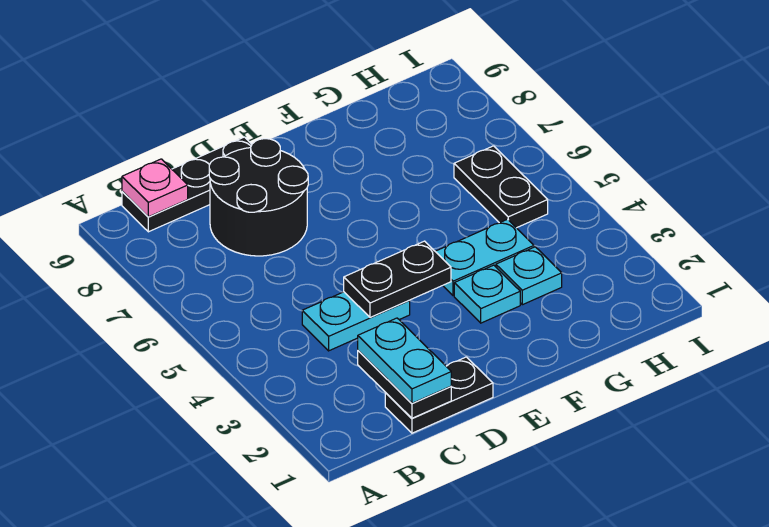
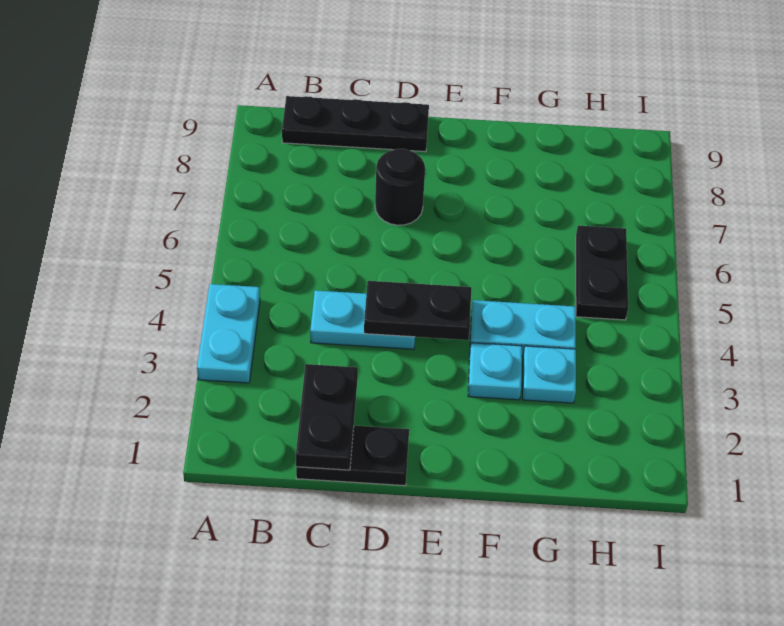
pink 1x1 plate [122,159,188,217] -> none
cyan 1x2 plate [358,318,451,403] -> cyan 1x2 plate moved to [197,284,260,383]
black 2x2 round brick [209,139,308,256] -> black 1x1 round brick [375,149,425,225]

